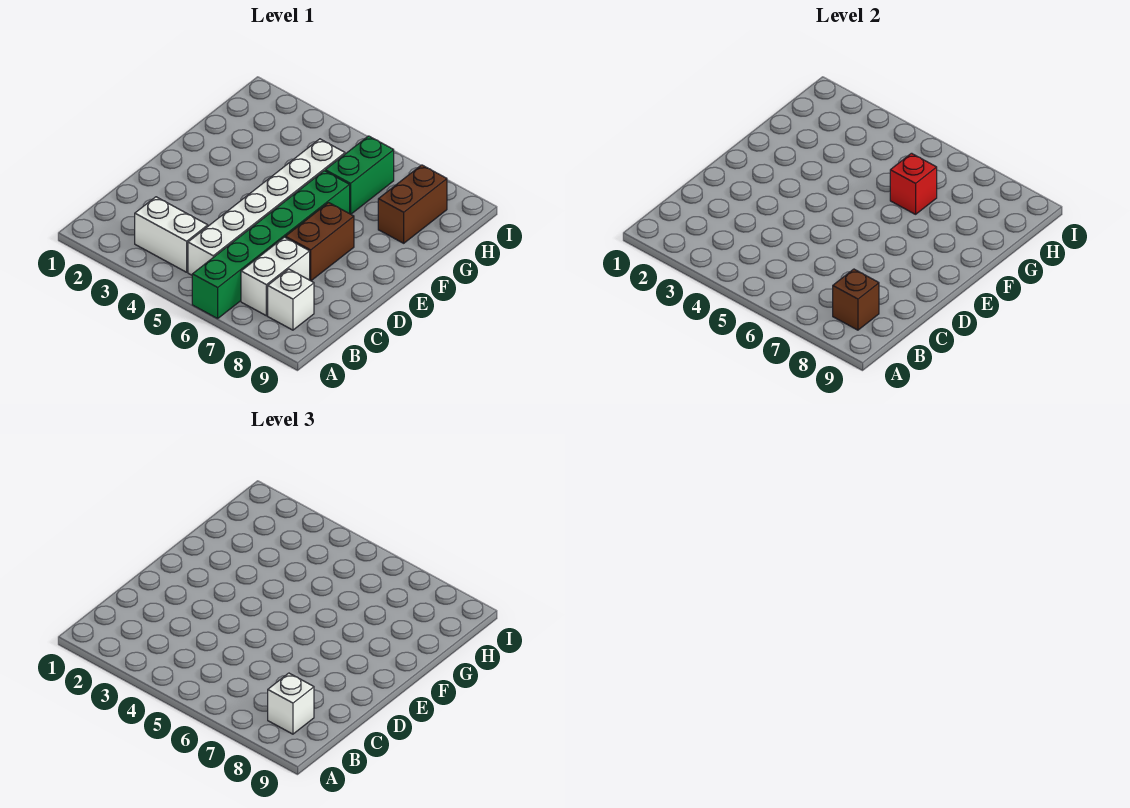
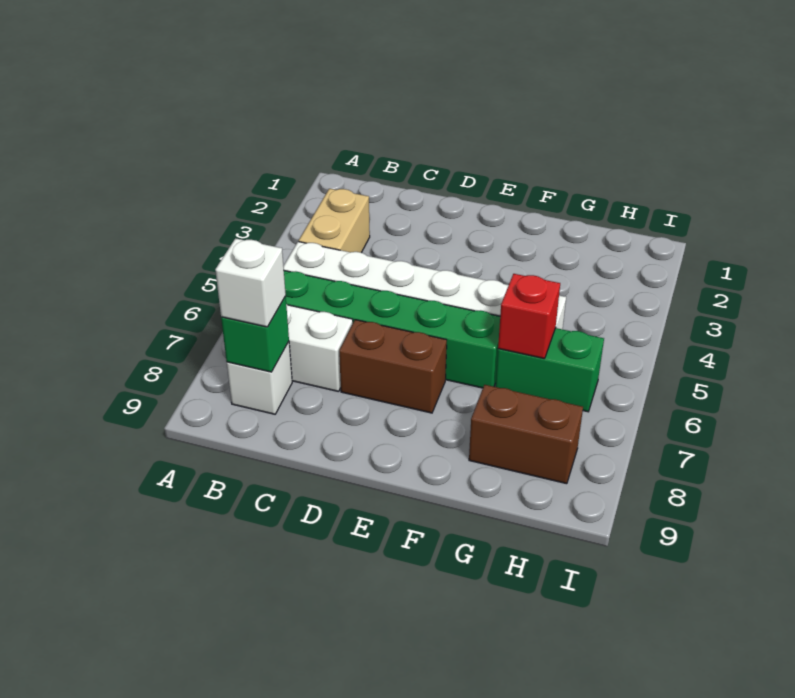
white 1x2 brick [135,197,208,272] -> tan 1x2 brick [299,189,370,253]
brown 1x1 brick [833,269,879,330] -> green 1x1 brick [221,296,289,372]

